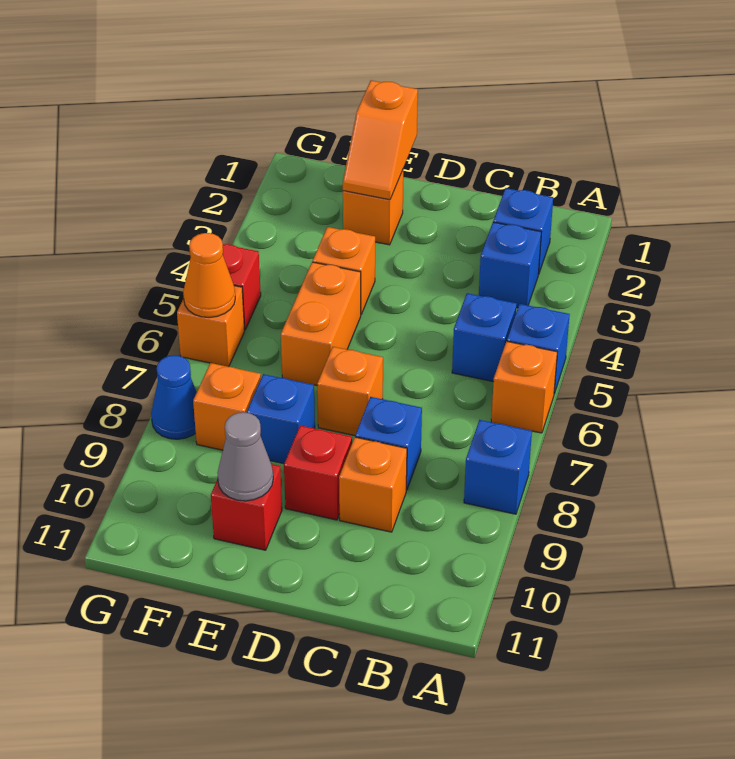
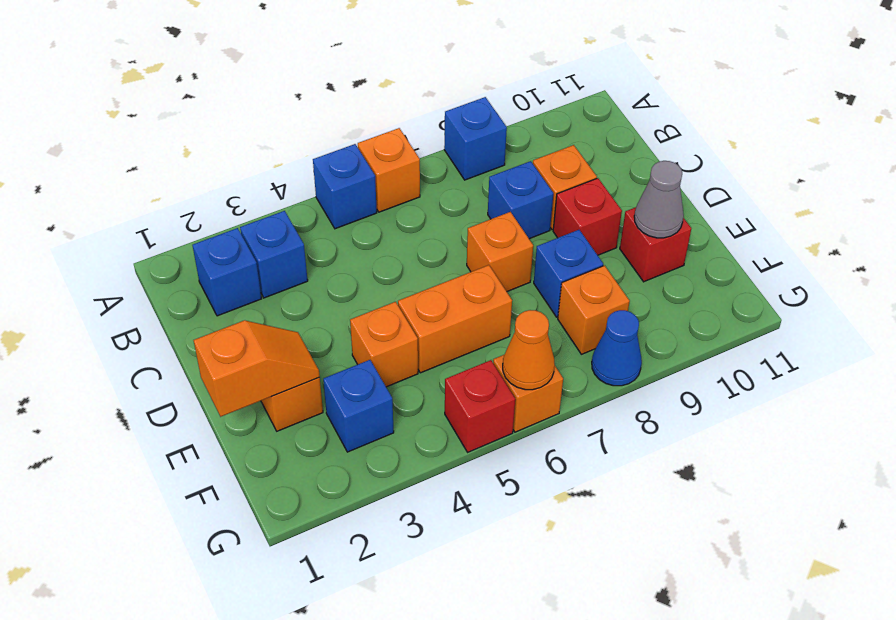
blue 1x1 brick [452,293,517,382] -> blue 1x1 brick moved to [323,360,394,452]

